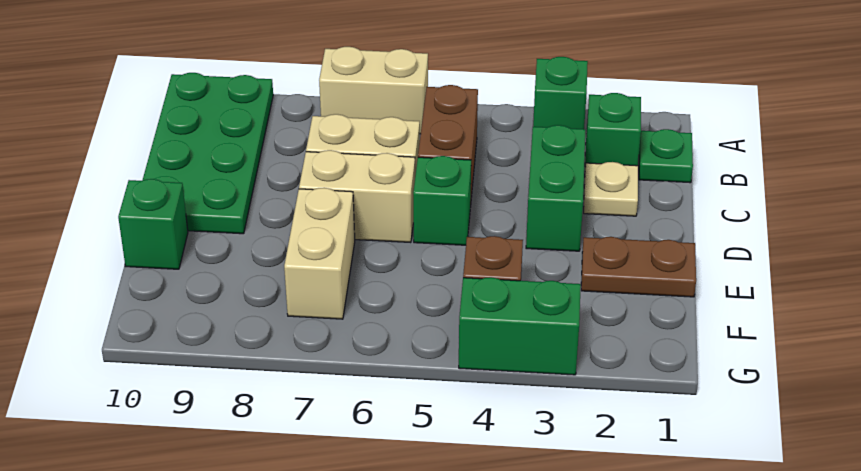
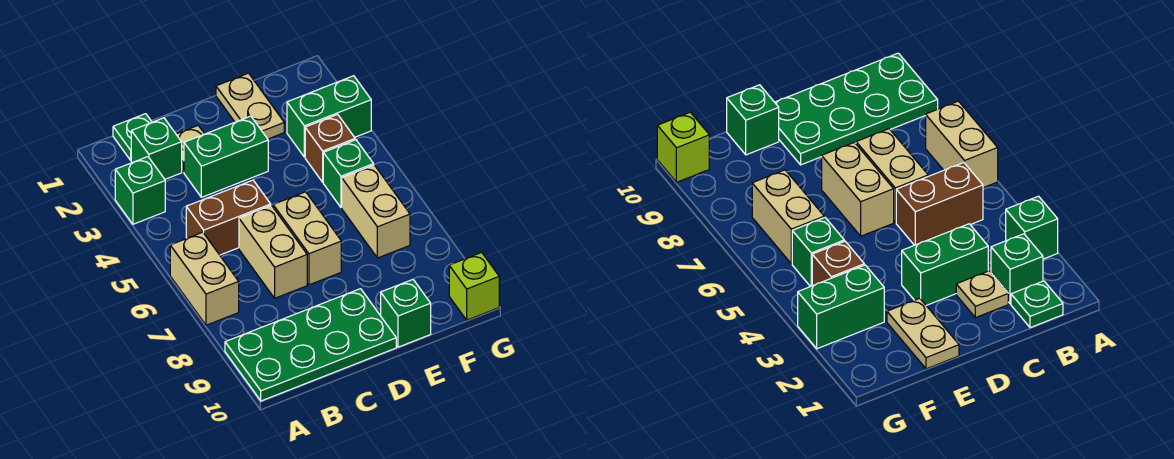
green 1x1 brick [413,156,471,245] -> green 1x1 brick moved to [323,140,374,207]
brown 1x2 plate [581,237,696,297] -> tan 1x2 plate [216,73,284,139]
tan 1x2 brick [284,188,355,319] -> tan 1x2 brick turned to [342,165,410,258]
green 1x2 brick [459,277,581,375] -> green 1x2 brick turned to [287,76,371,157]
none -> lime 1x1 brick [449,252,499,320]

